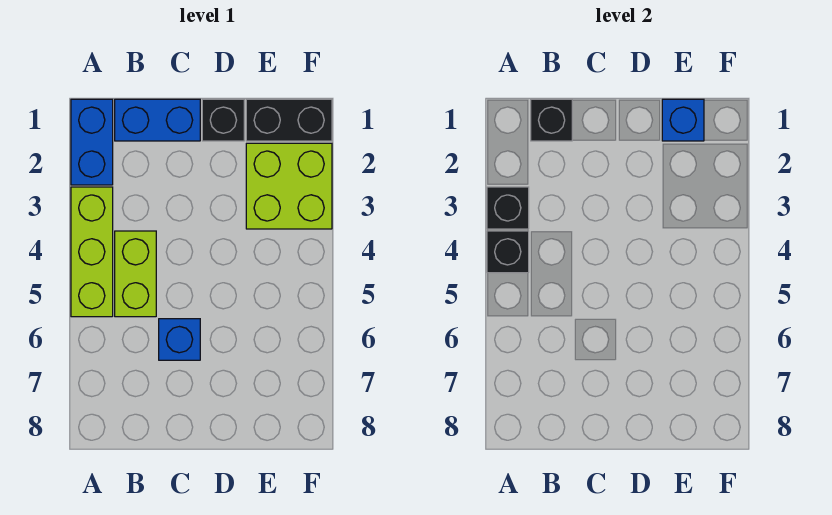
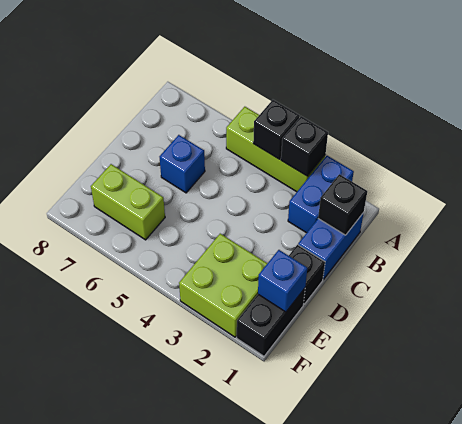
blue 1x2 brick [71,99,113,185] -> blue 1x2 brick turned to [288,156,354,233]
lime 1x2 brick [115,231,156,317] -> lime 1x2 brick moved to [91,164,165,240]

